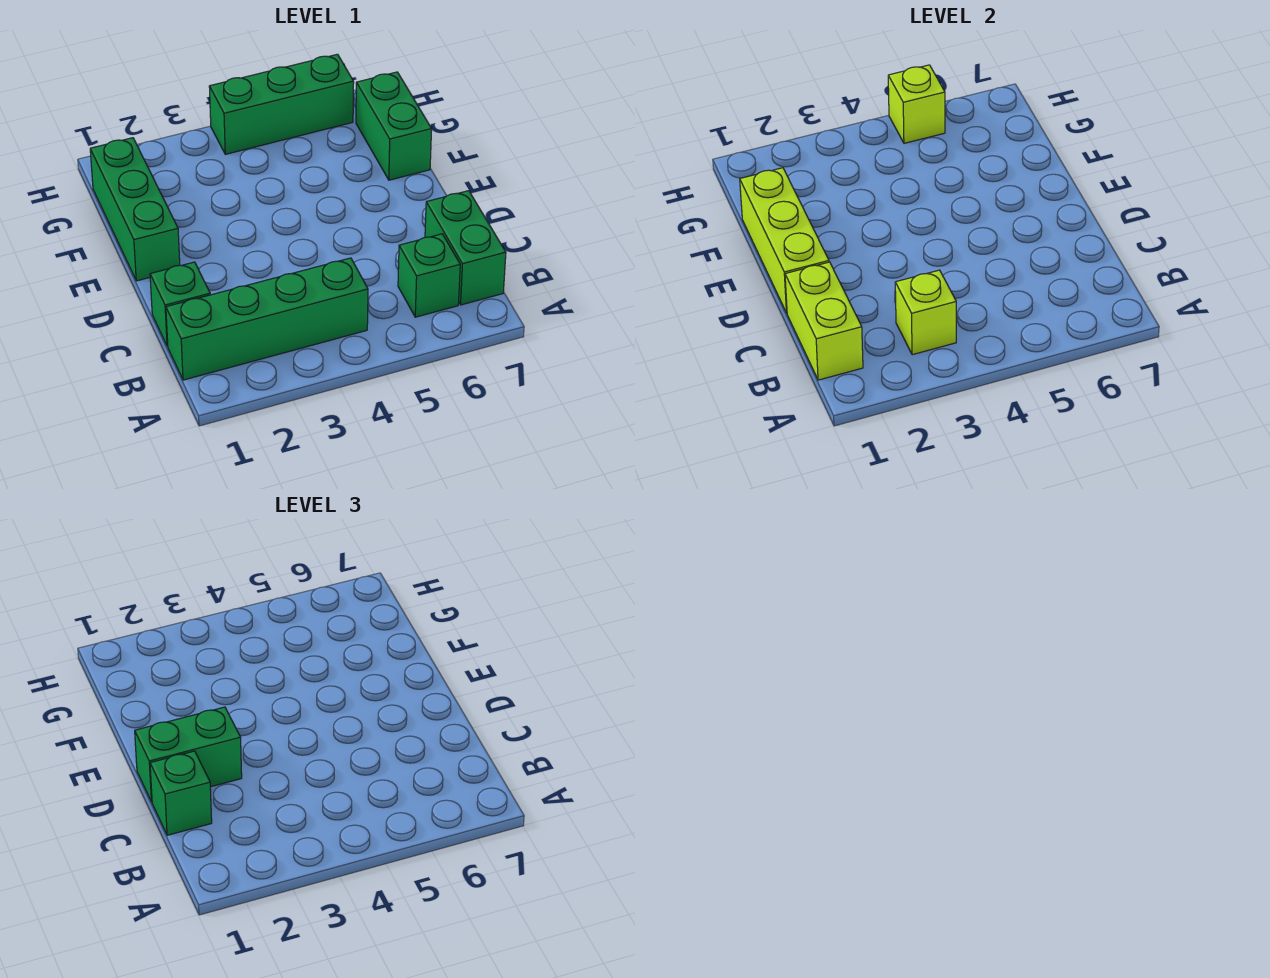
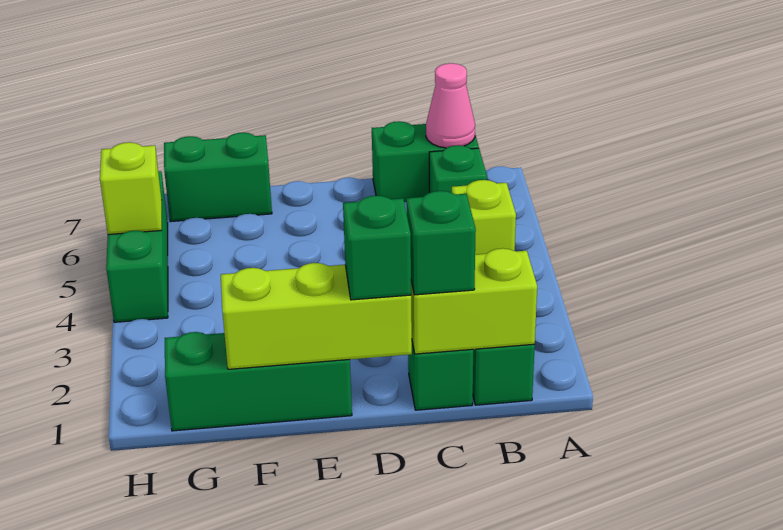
none -> pink 1x1 cone [426,63,475,148]
green 1x2 brick [135,707,242,802] -> green 1x1 brick [343,196,411,300]

